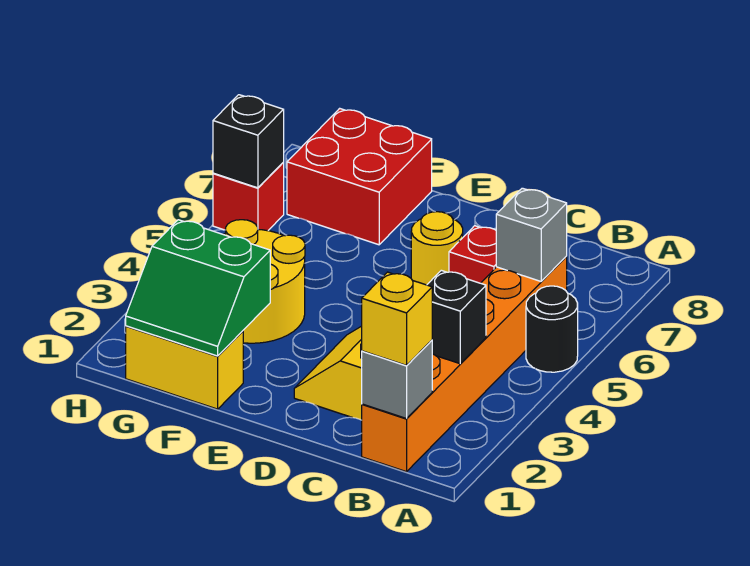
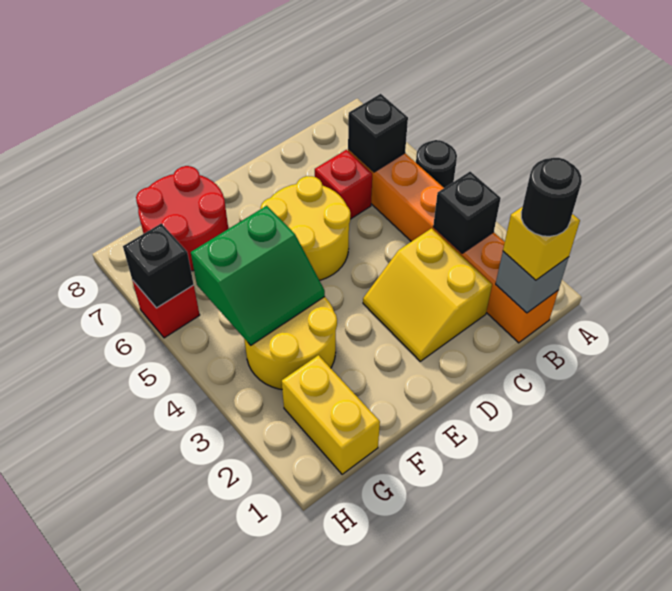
none -> black 1x1 round brick [521,158,582,236]
grey 1x1 brick [496,188,567,281] -> black 1x1 brick [348,94,408,172]
yellow 1x1 round brick [411,212,463,285] -> yellow 2x2 round brick [261,176,350,280]
yellow 1x2 brick [126,326,243,409] -> yellow 1x2 brick turned to [282,355,380,474]
green 2x2 slope [126,220,270,356] -> green 2x2 slope moved to [191,206,325,345]
red 2x2 brick [287,108,432,245] -> red 2x2 round brick [136,166,228,271]

